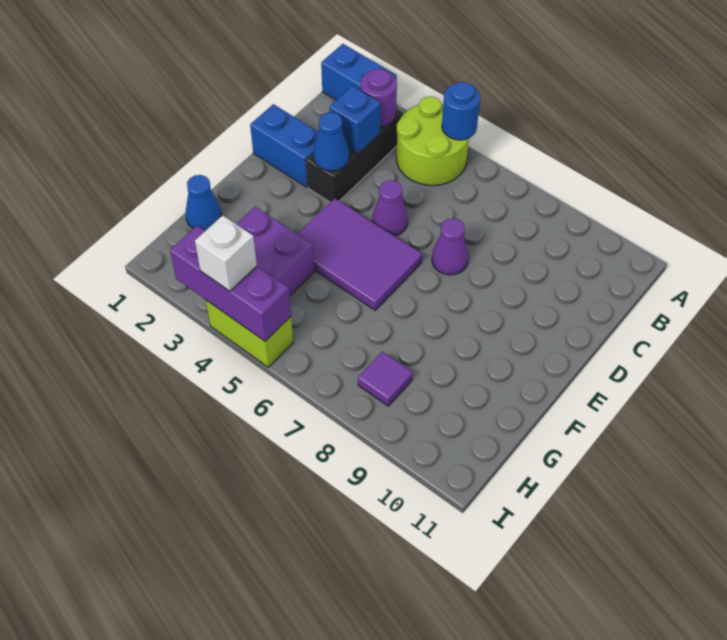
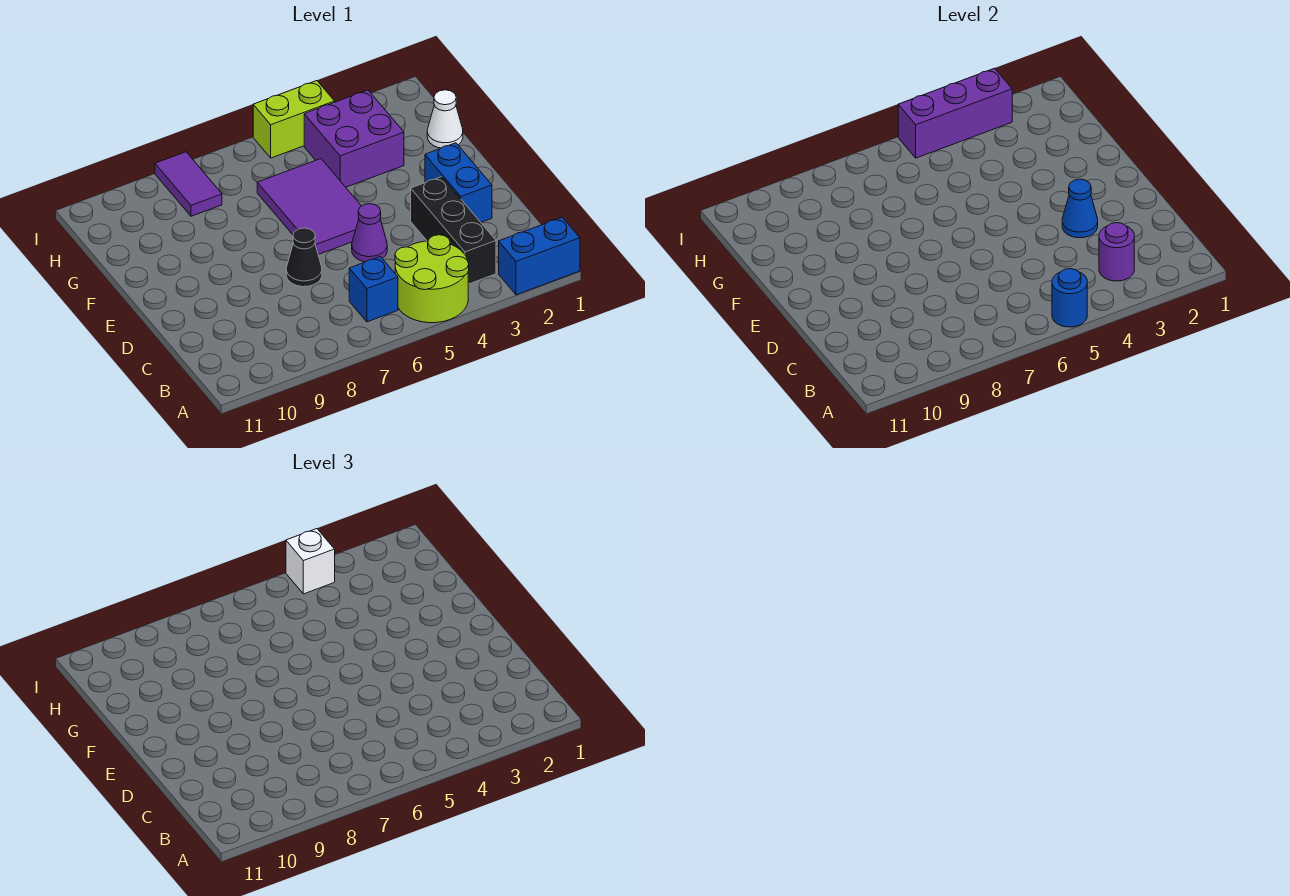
blue 1x1 brick [330,86,381,154] -> blue 1x1 brick moved to [349,257,398,322]
blue 1x2 brick [250,104,319,187] -> blue 1x2 brick turned to [425,143,492,222]
purple 1x1 cone [432,218,468,275] -> black 1x1 cone [286,228,322,287]
purple 2x3 tile [298,199,422,310] -> purple 2x3 tile turned to [257,159,361,255]
blue 1x1 cone [186,175,222,231] -> white 1x1 cone [427,90,463,148]
purple 1x1 tile [358,352,413,406] -> purple 1x2 tile [155,152,222,216]

